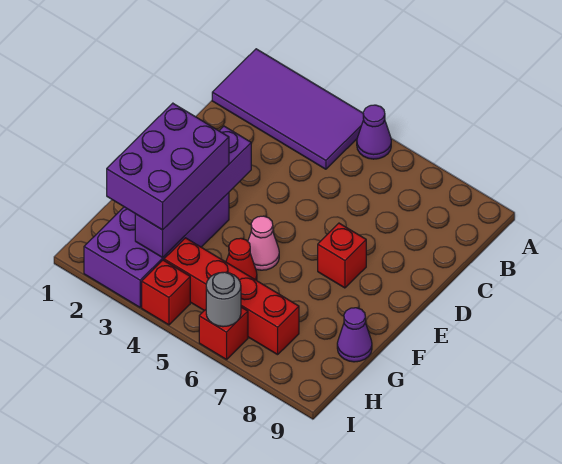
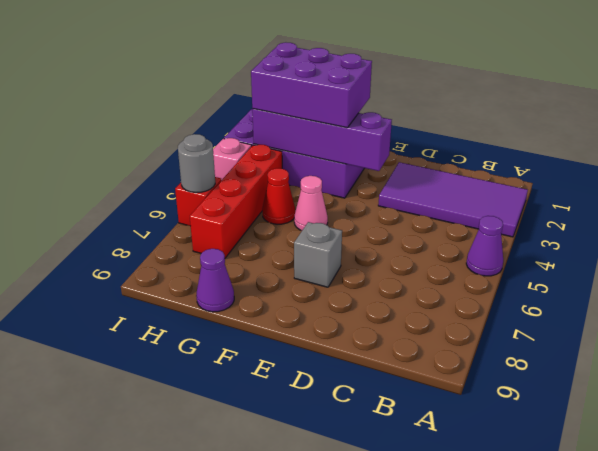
purple 2x4 tile [212,49,364,169] -> purple 2x4 tile turned to [378,162,528,237]
red 1x1 brick [318,223,366,288] -> grey 1x1 brick [294,222,342,287]
red 1x1 brick [142,260,190,325] -> pink 1x1 brick [213,138,252,180]

